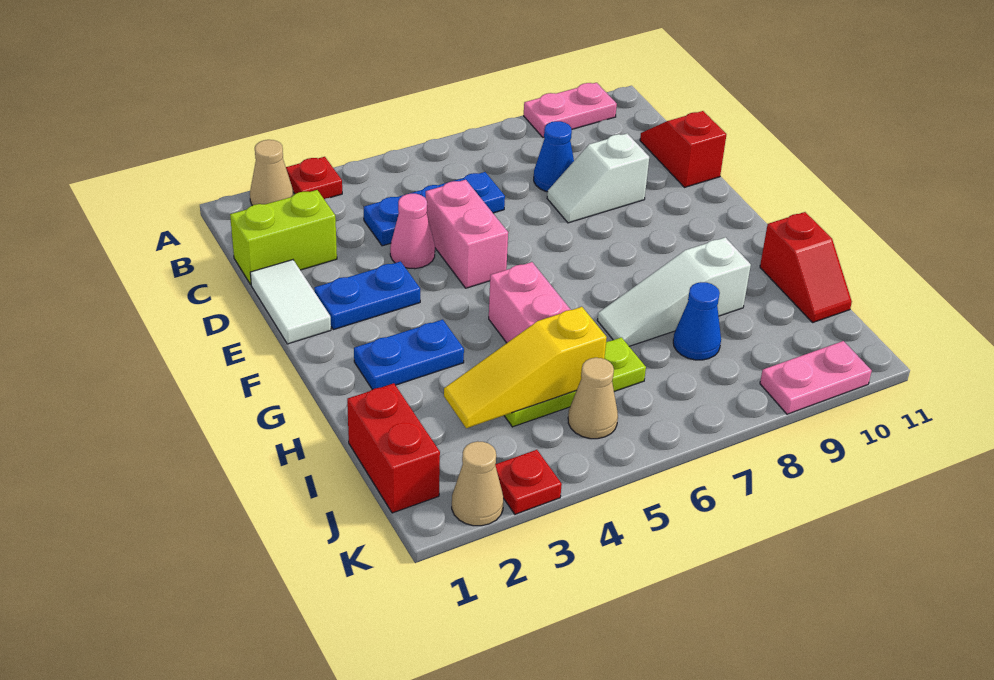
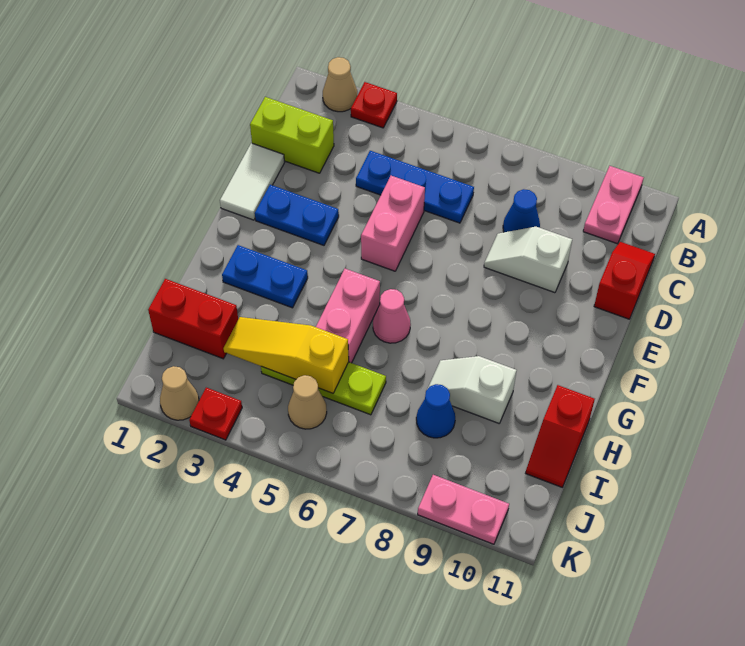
pink 1x2 plate [524,83,617,137] -> pink 1x2 plate turned to [583,166,644,244]
pink 1x1 cone [390,194,435,269] -> pink 1x1 cone moved to [373,289,411,343]
white 1x3 slope [597,237,751,346] -> white 1x2 slope [428,356,517,423]
red 1x2 brick [347,383,440,513] -> red 1x2 brick turned to [148,279,238,359]

